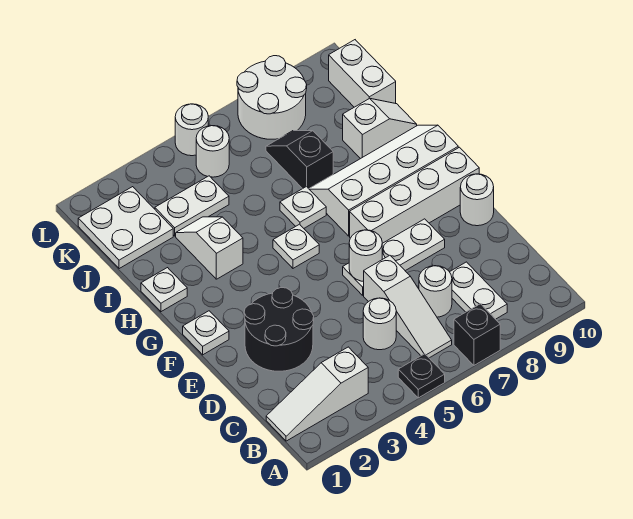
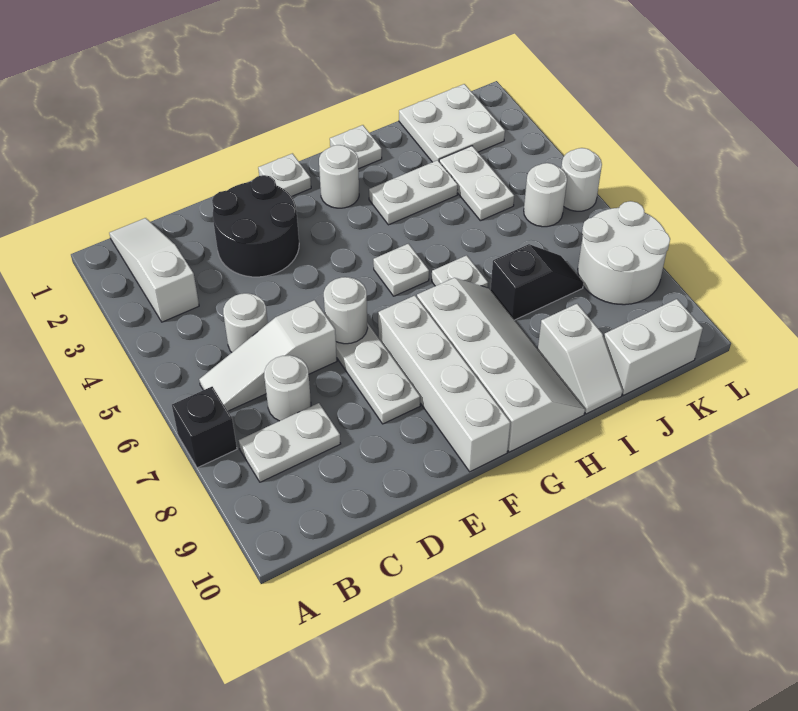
black 1x1 plate [398,354,445,398] -> none
white 1x1 round brick [460,174,494,226] -> white 1x1 round brick moved to [319,145,359,208]
white 1x2 slope [176,217,243,279] -> white 1x2 plate [369,160,458,225]

